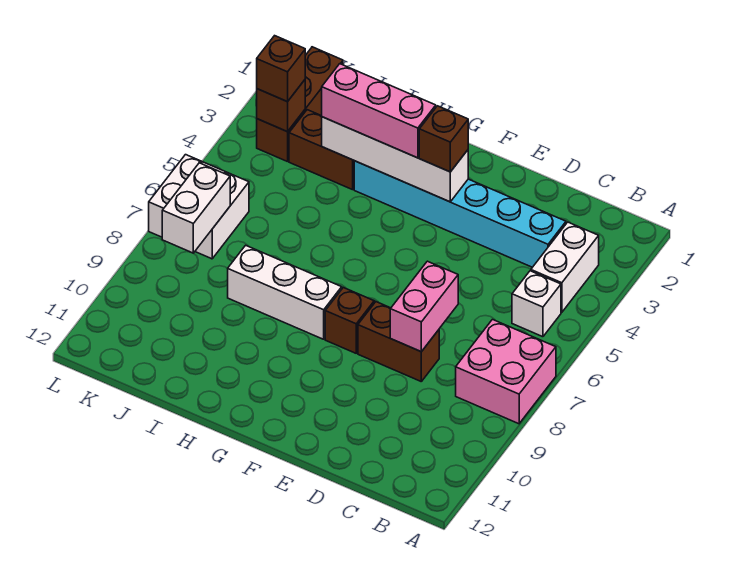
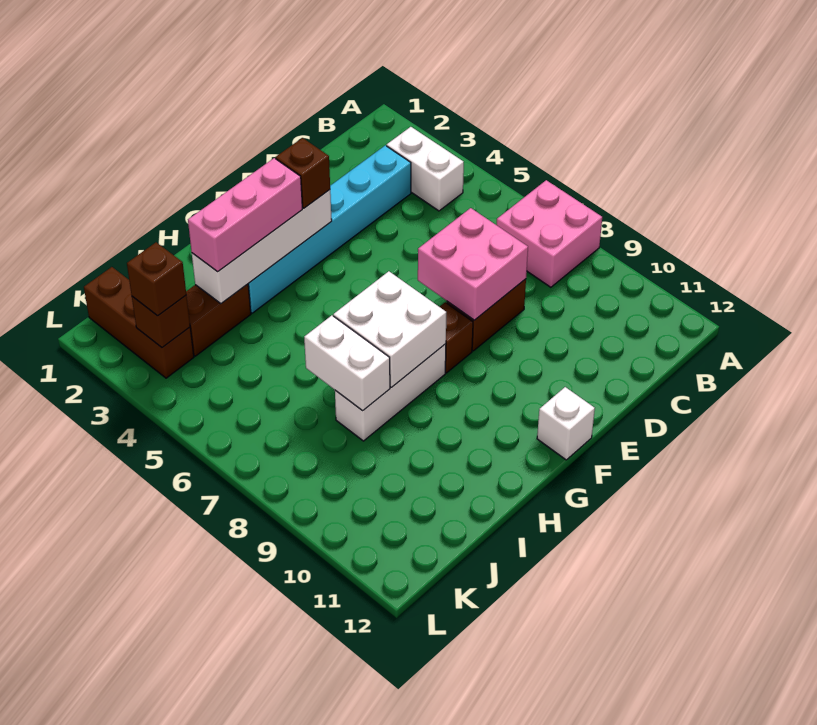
white 1x1 brick [512,271,561,337] -> white 1x1 brick moved to [537,387,595,460]
pink 1x2 brick [390,261,458,352] -> pink 2x2 brick [418,208,528,320]
white 2x2 brick [149,155,249,259] -> white 2x2 brick moved to [333,271,446,387]
white 1x2 brick [162,163,230,253] -> white 1x2 brick moved to [304,315,390,411]

